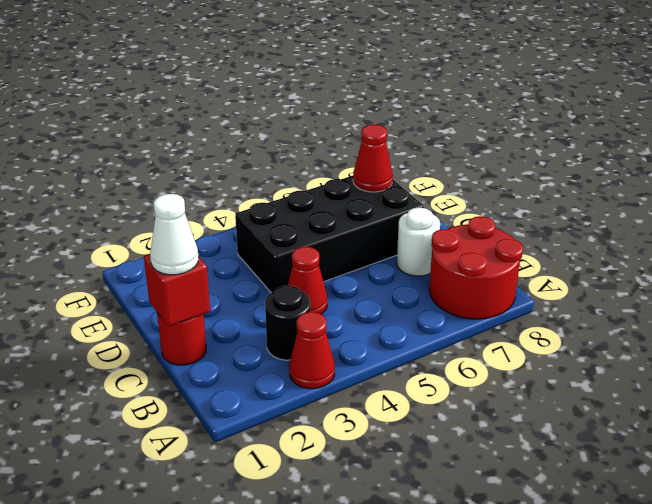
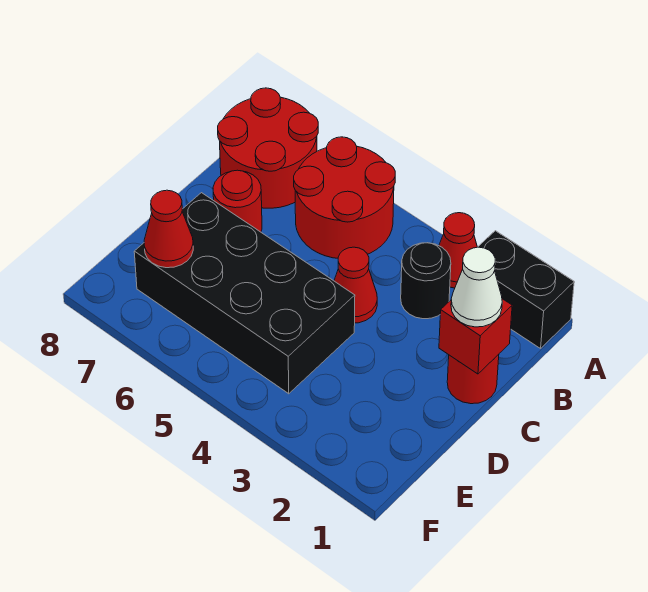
none -> black 1x2 brick [478,231,574,348]
none -> red 2x2 round brick [294,137,395,258]
white 1x1 round brick [397,208,440,276] -> red 1x1 round brick [213,170,262,232]

